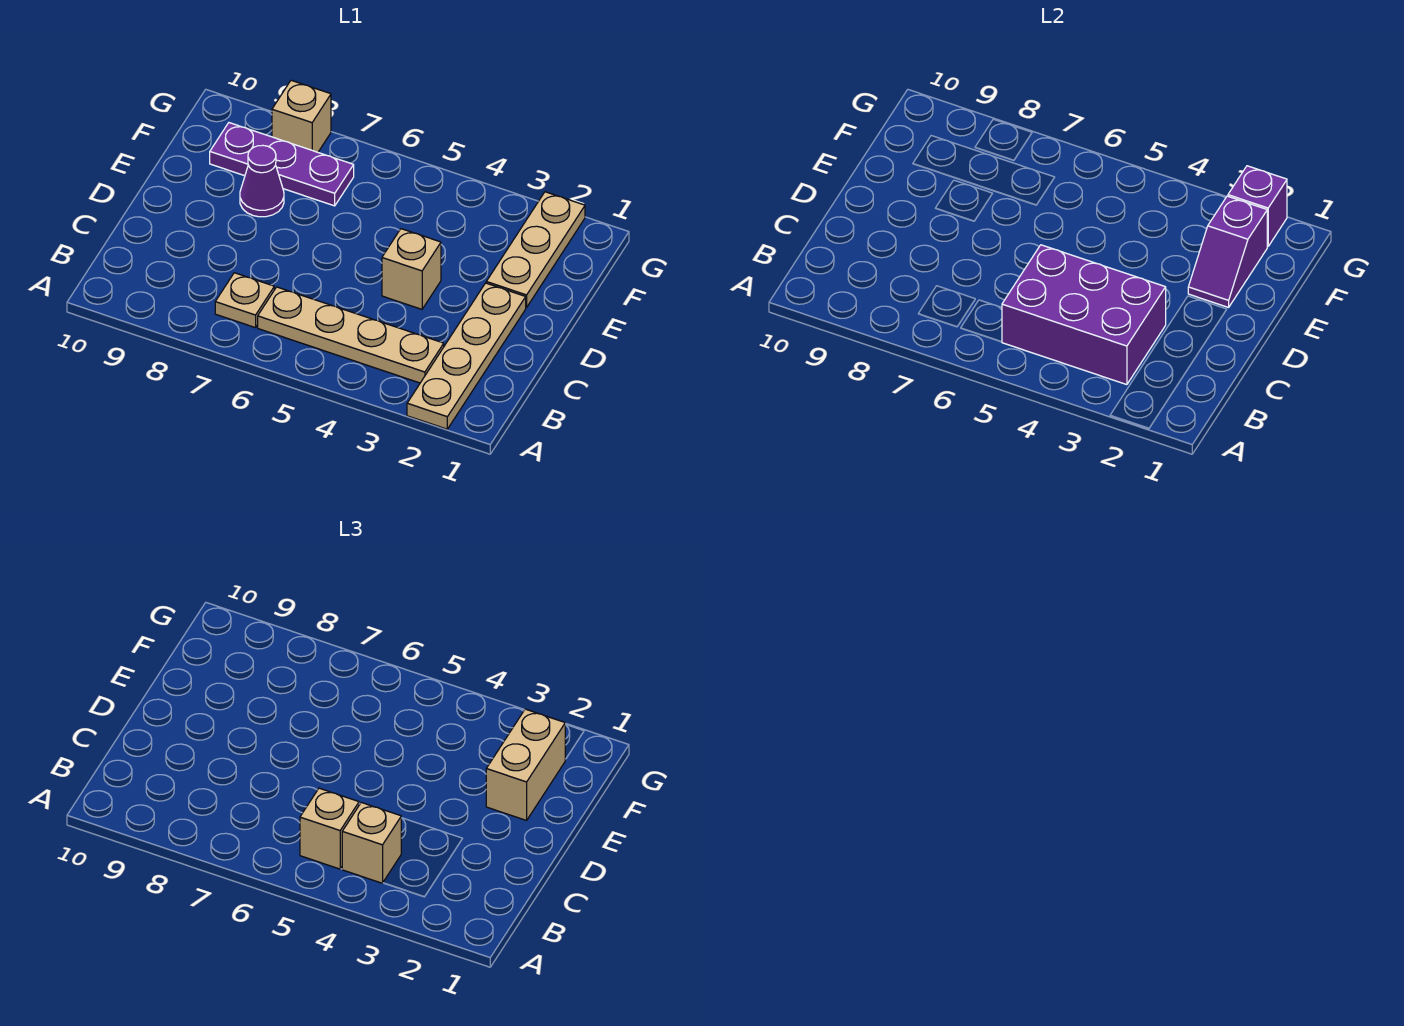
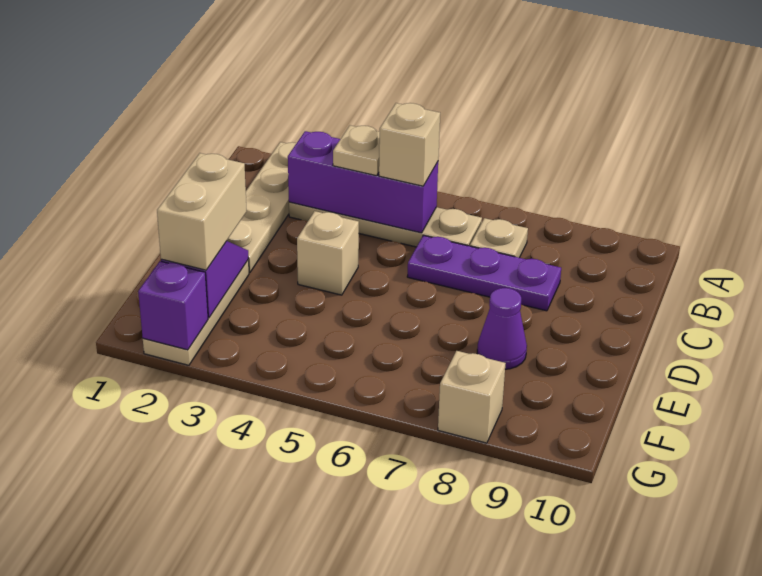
purple 2x3 brick [1002,245,1166,385] -> purple 1x3 brick [288,131,438,233]
tan 1x1 brick [342,802,401,883] -> tan 1x1 plate [333,125,380,176]
purple 1x3 plate [210,123,354,206] -> purple 1x3 plate moved to [407,235,561,311]

